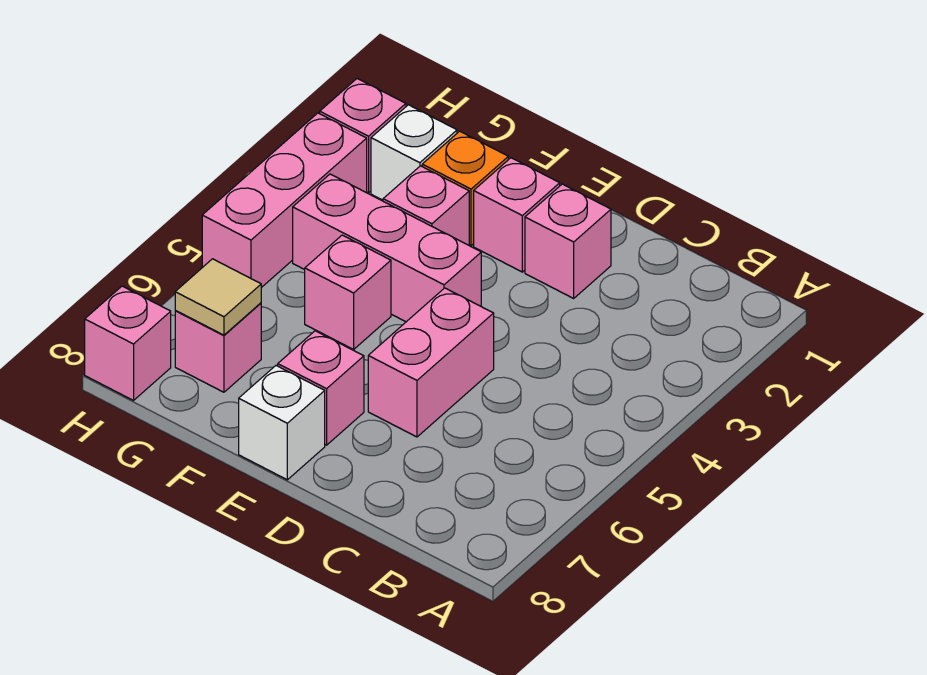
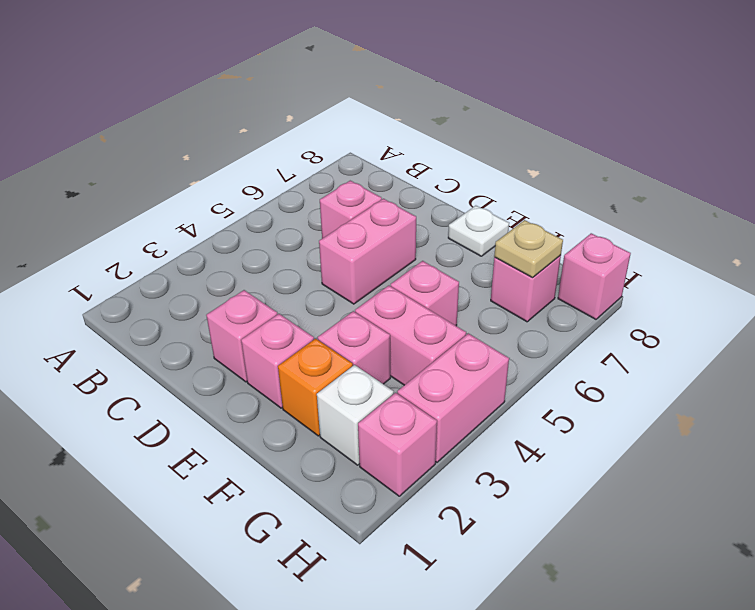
pink 1x3 brick [293,174,481,322] -> pink 1x2 brick [355,286,466,385]
pink 1x1 brick [278,331,364,445] -> pink 1x1 brick moved to [320,181,382,238]
white 1x1 brick [239,366,325,480] -> white 1x1 plate [448,206,509,256]
tan 1x1 tile [175,259,261,335] -> tan 1x1 plate [494,220,563,278]
pink 1x3 brick [202,113,367,288] -> pink 1x2 brick [397,333,509,462]

